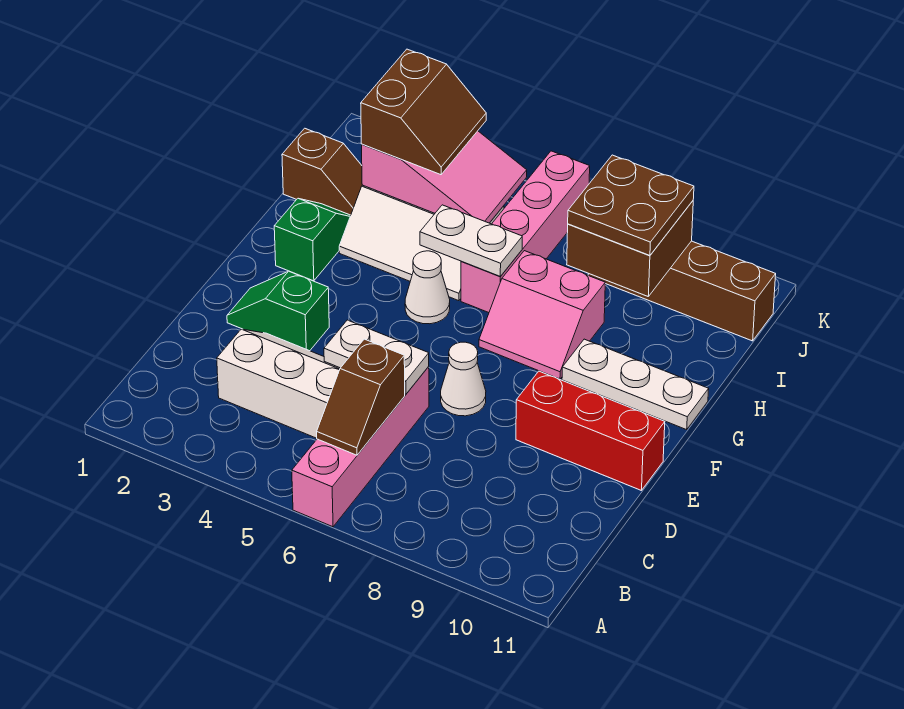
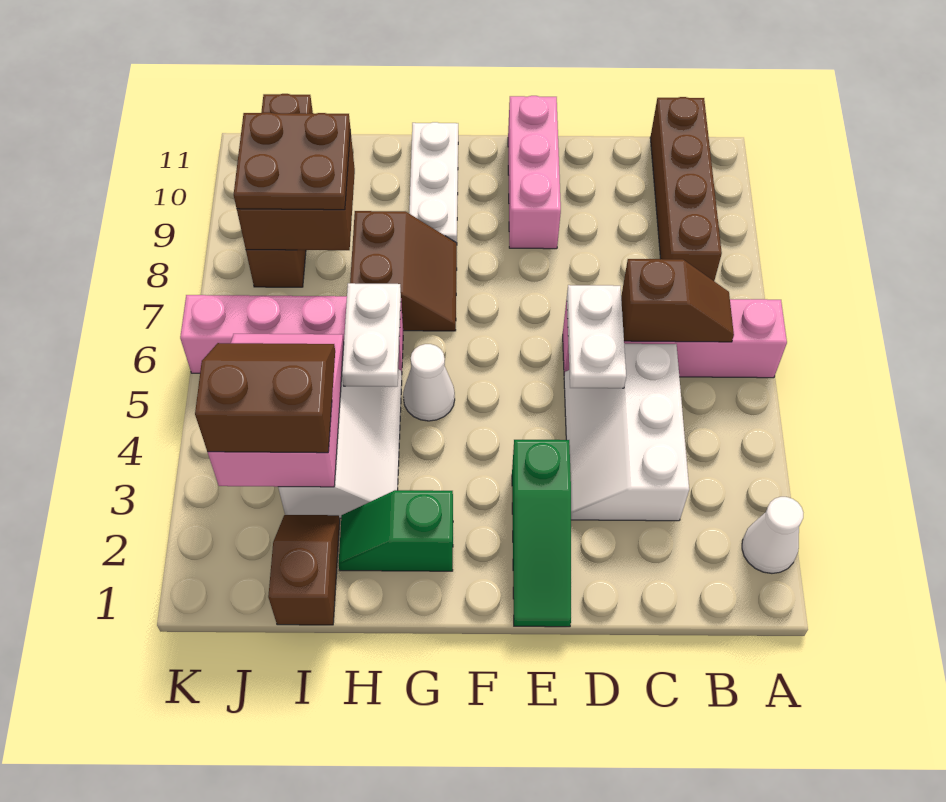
none -> brown 1x4 brick [650,97,722,281]
green 1x2 slope [227,271,329,351] -> green 1x3 slope [512,440,571,627]
white 1x1 cone [441,342,486,416] -> white 1x1 cone moved to [742,497,803,573]
red 1x3 brick [516,371,665,491] -> pink 1x3 brick [508,96,561,249]
pink 2x2 slope [479,251,605,379] -> brown 2x2 slope [350,211,457,331]

